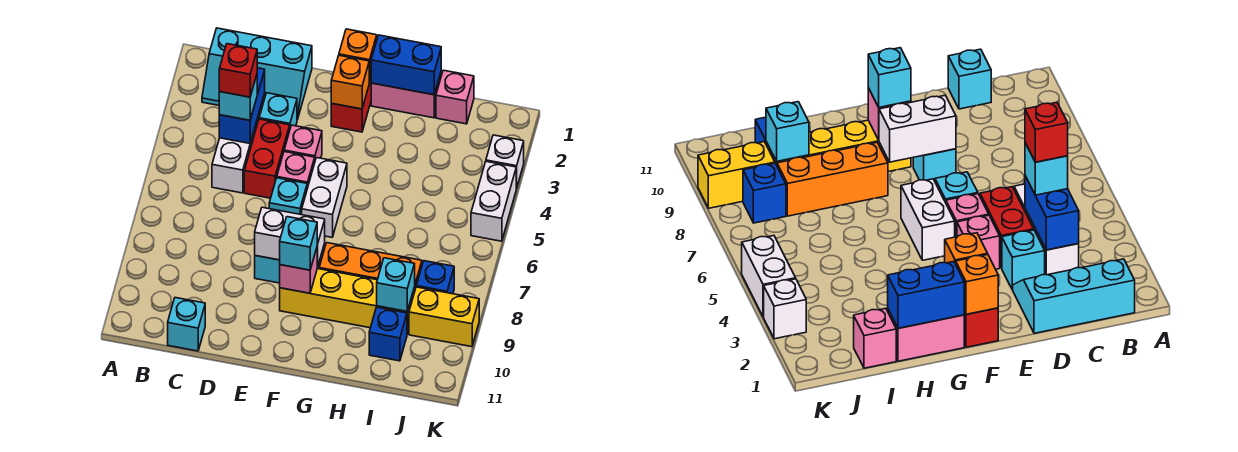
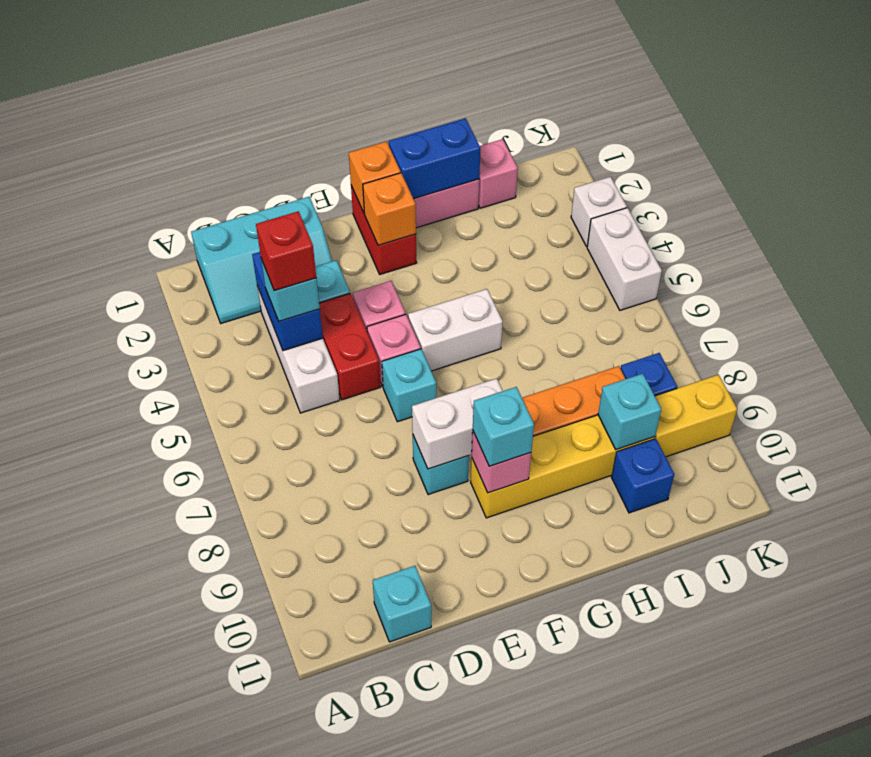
white 1x2 brick [302,158,347,237] -> white 1x2 brick turned to [408,289,503,371]

